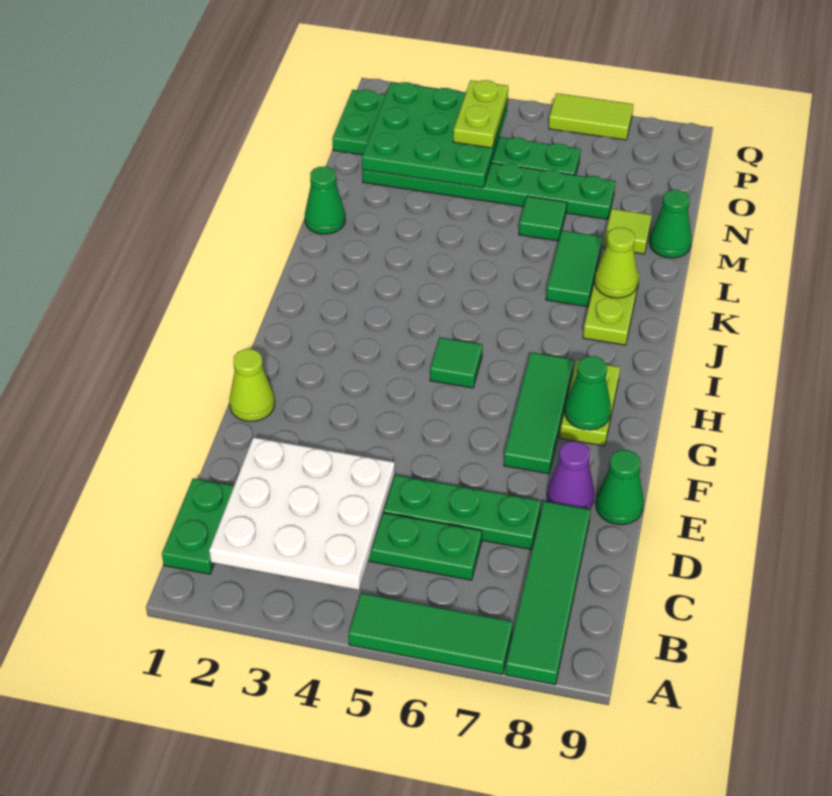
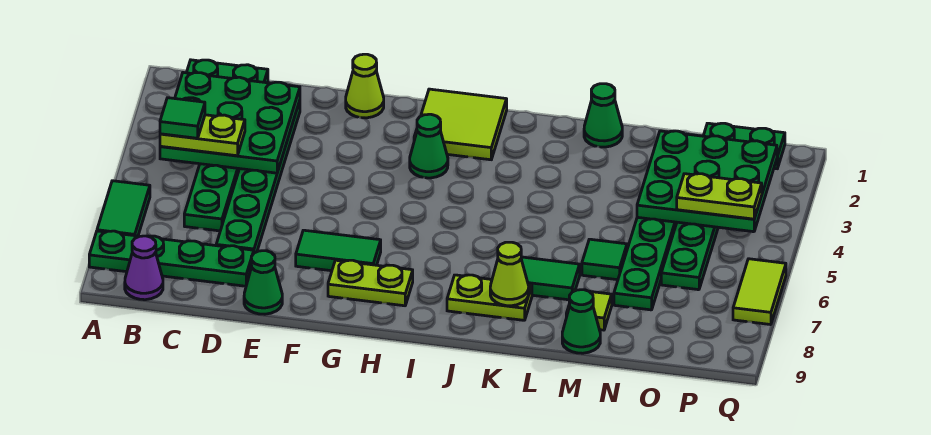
green 1x3 tile [348,593,513,674] -> green 1x2 tile [97,181,150,236]
green 1x4 tile [505,501,591,685] -> green 1x4 plate [89,231,254,286]
white 3x3 plate [209,437,395,590] -> green 3x3 plate [160,73,300,173]
none -> lime 1x2 plate [160,115,245,156]
purple 1x1 cone [547,441,594,509] -> purple 1x1 cone moved to [125,236,163,300]
green 1x3 tile [504,352,574,474] -> green 1x2 tile [296,230,381,271]
green 1x1 cone [565,356,611,430] -> green 1x1 cone moved to [410,114,448,178]
none -> lime 2x2 tile [414,89,507,160]
green 1x1 tile [430,337,483,388] -> green 1x1 tile moved to [160,98,205,138]

